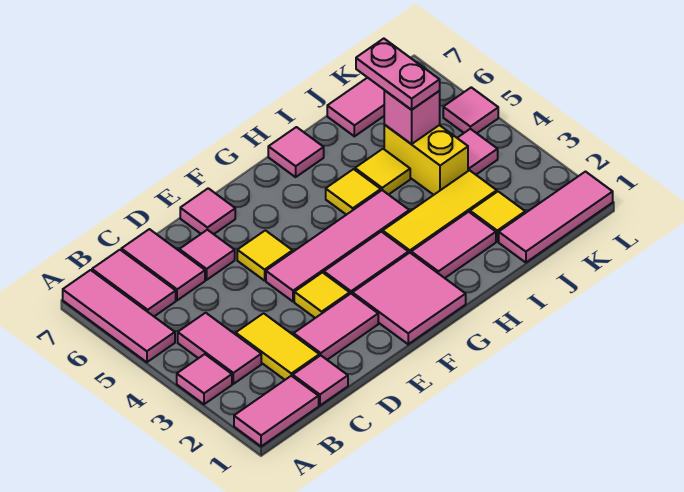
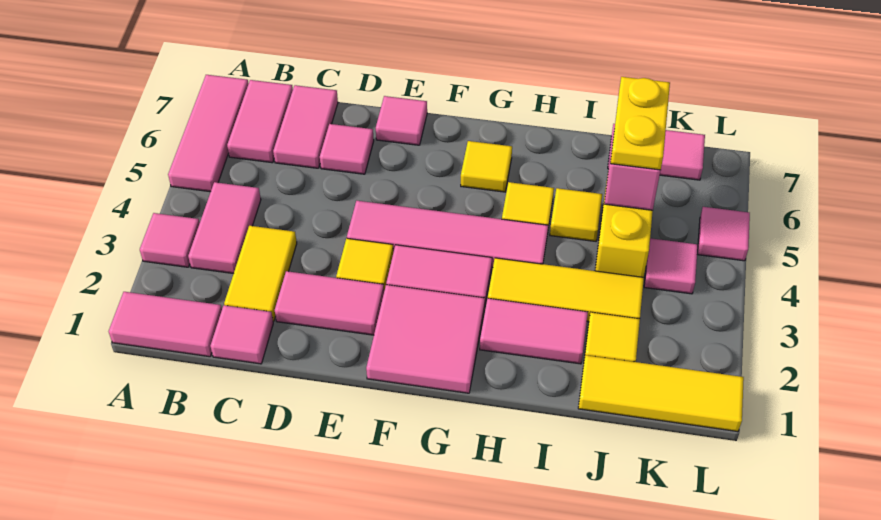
yellow 1x1 tile [237,230,293,281] -> yellow 1x1 tile moved to [461,141,512,192]
pink 1x1 tile [268,127,324,177] -> none
pink 1x3 tile [499,172,613,263] -> yellow 1x3 tile [578,355,744,432]
pink 1x2 plate [356,39,440,110] -> yellow 1x2 plate [610,77,670,170]

